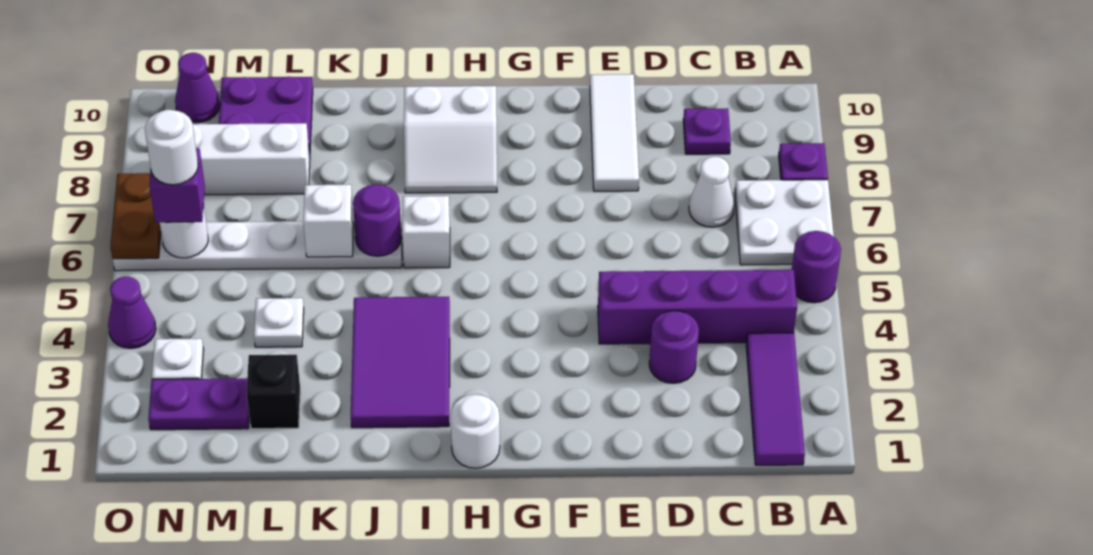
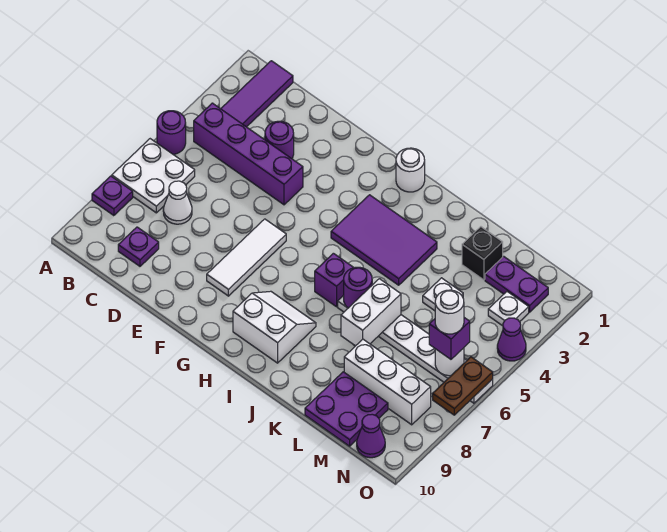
white 1x3 tile [590,74,639,191] -> white 1x3 tile moved to [207,219,286,296]
purple 2x3 tile [351,297,450,428] -> purple 2x3 tile turned to [331,195,437,285]
white 1x1 brick [402,196,450,268] -> purple 1x1 brick [315,253,354,307]
white 1x1 brick [303,185,354,257] -> white 1x2 brick [341,279,401,346]

